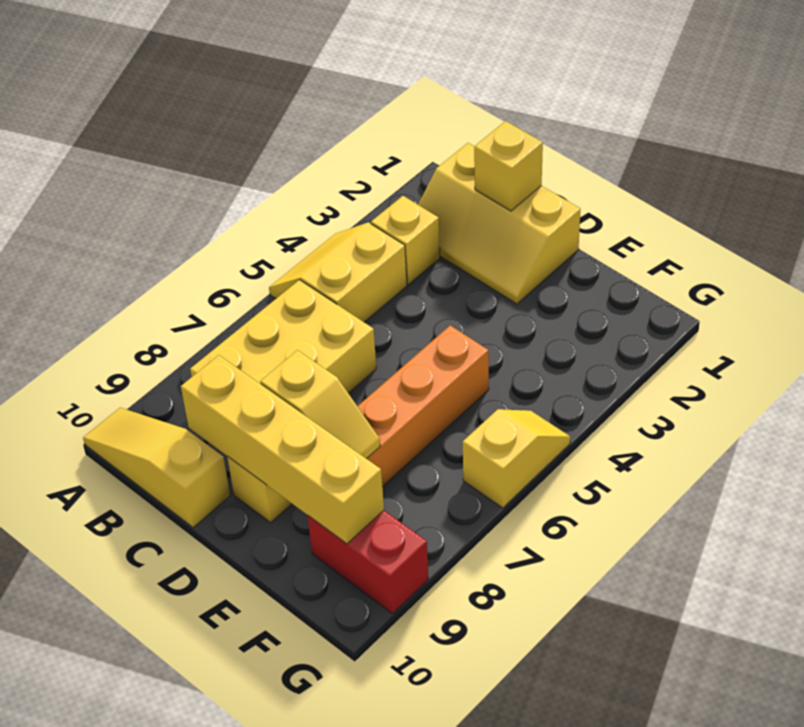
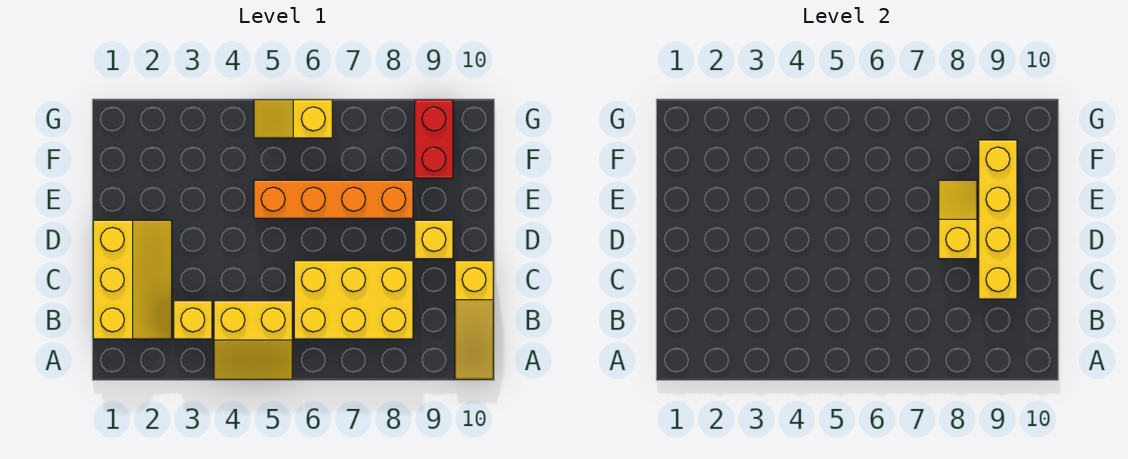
yellow 1x1 brick [474,121,543,211] -> none

